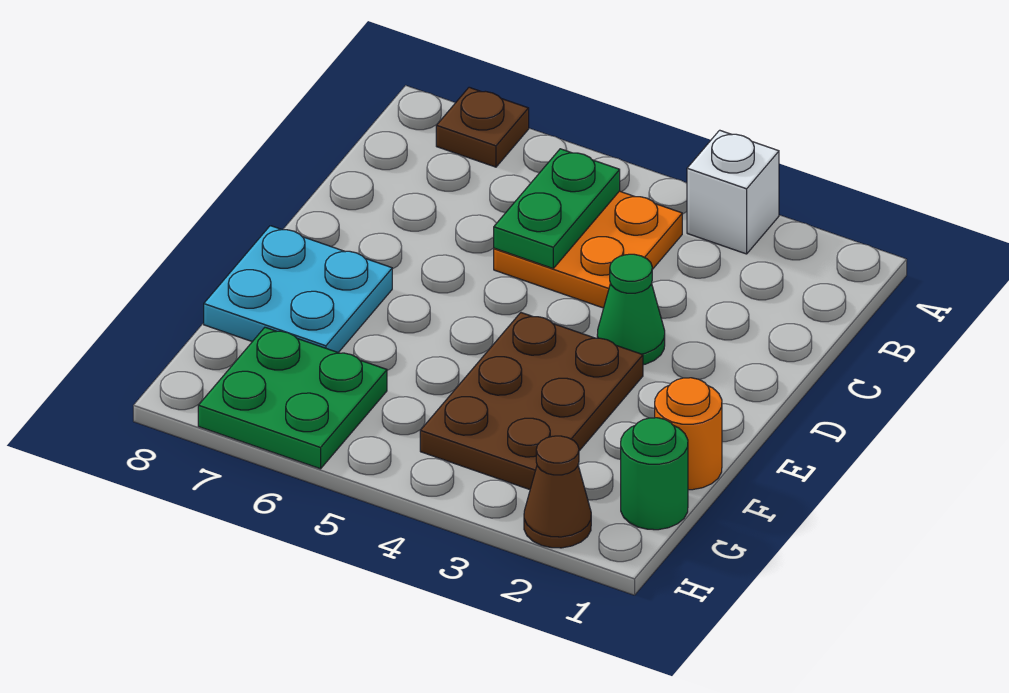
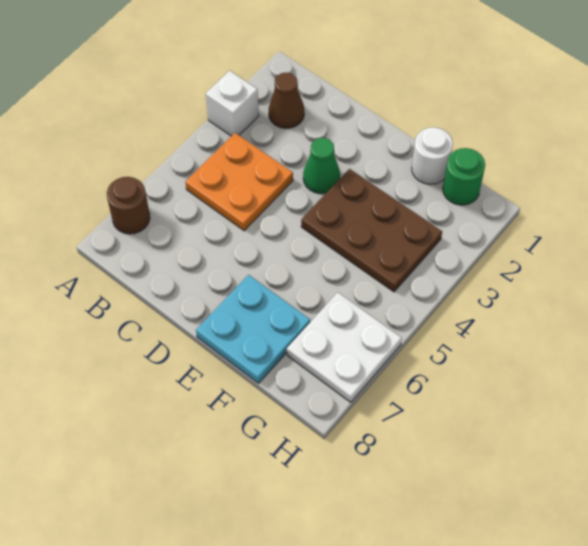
brown 1x1 plate [436,87,529,167] -> brown 1x1 round brick [107,177,150,234]
green 1x2 plate [494,149,620,268] -> none
orange 1x1 round brick [655,378,722,490] -> white 1x1 round brick [412,127,453,184]
green 2x2 plate [198,327,387,469] -> white 2x2 plate [287,293,402,402]
brown 1x1 cone [524,436,591,548] -> brown 1x1 cone moved to [269,73,304,128]

